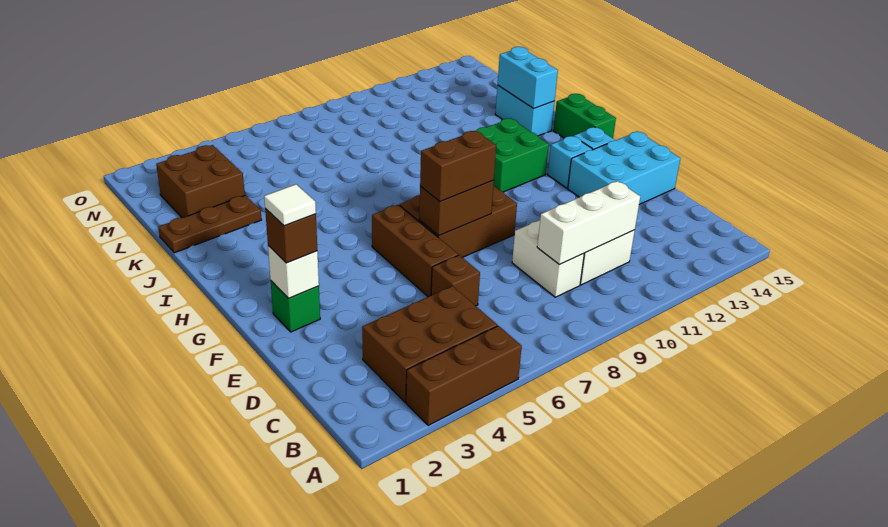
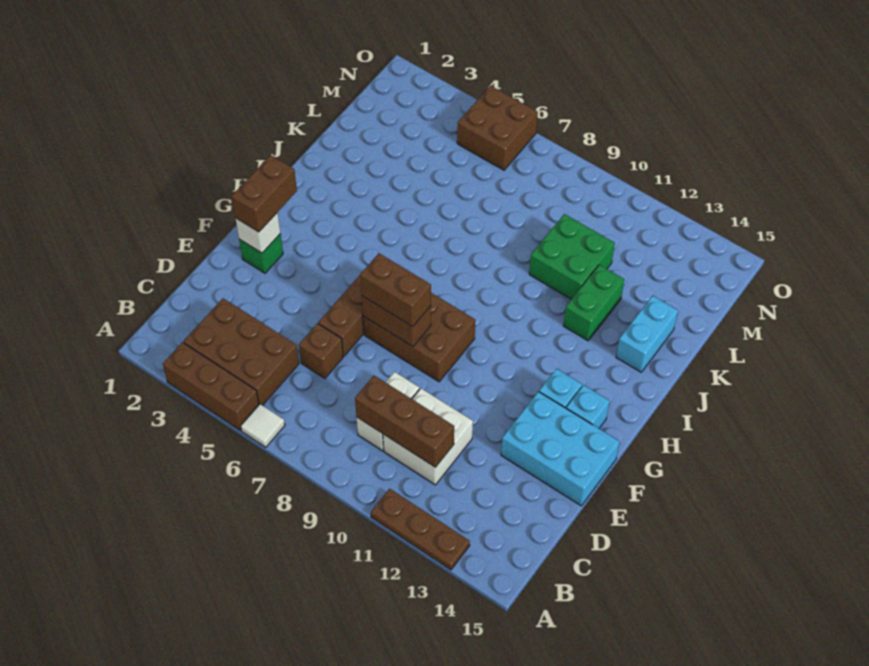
white 1x3 brick [537,181,640,265] -> brown 1x3 brick [355,376,454,467]
brown 1x1 brick [265,209,317,263] -> brown 1x2 brick [232,155,297,232]
white 1x1 tile [264,184,316,226] -> white 1x1 tile moved to [241,404,285,447]
green 2x2 brick [477,118,549,192] -> green 2x2 brick moved to [529,214,615,299]
green 1x2 brick [553,94,616,138] -> green 1x2 brick moved to [563,265,624,341]
cyan 1x2 brick [497,47,558,109] -> none
brown 1x3 plate [158,195,262,253] -> brown 1x3 plate moved to [371,489,470,570]
brown 2x2 brick [156,145,245,218] -> brown 2x2 brick moved to [457,86,538,170]

